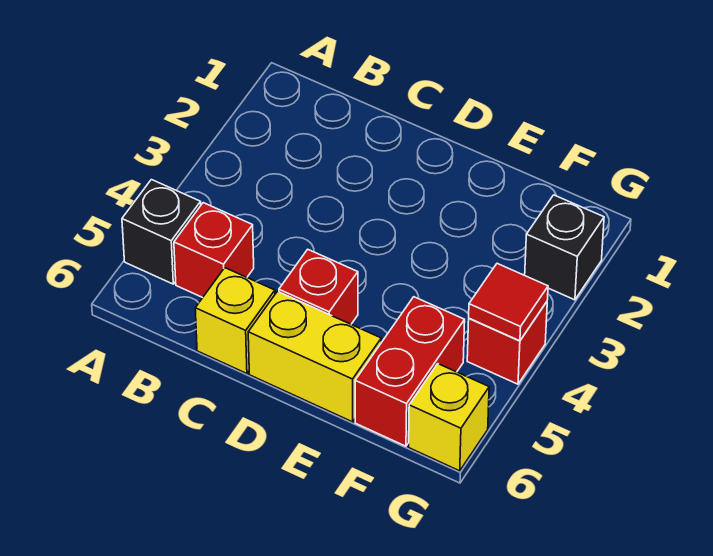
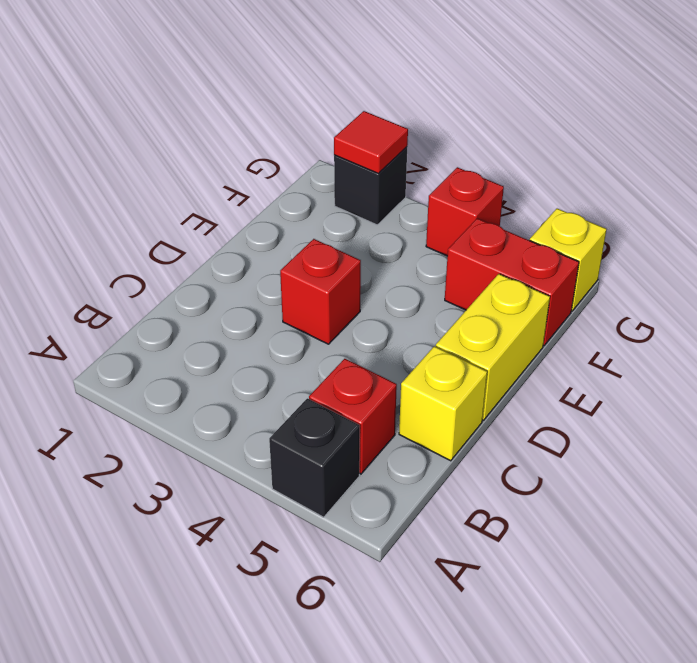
red 1x1 brick [279,249,358,324] -> red 1x1 brick moved to [280,239,361,344]
red 1x1 tile [469,264,548,341] -> red 1x1 tile moved to [334,111,408,174]

